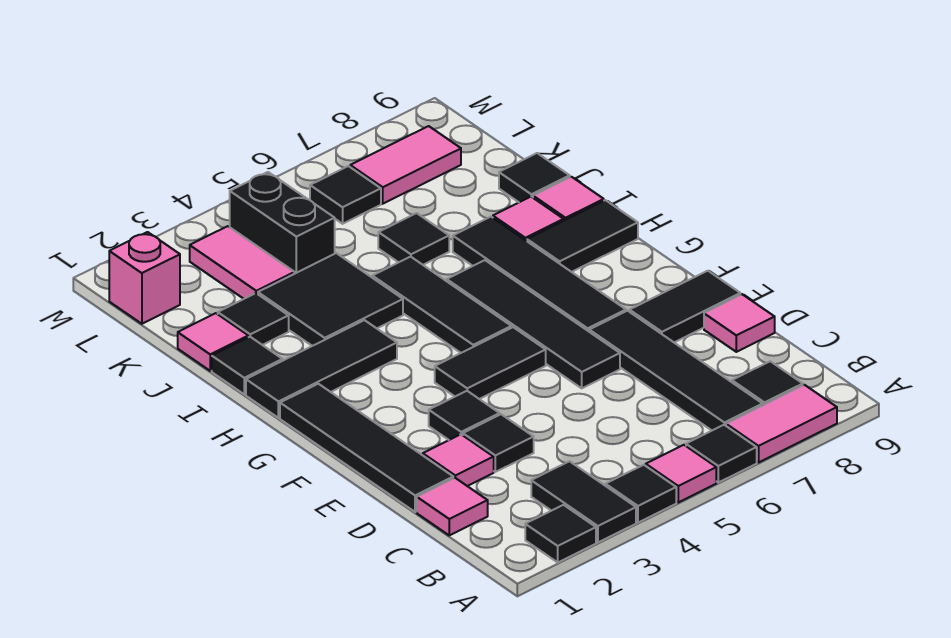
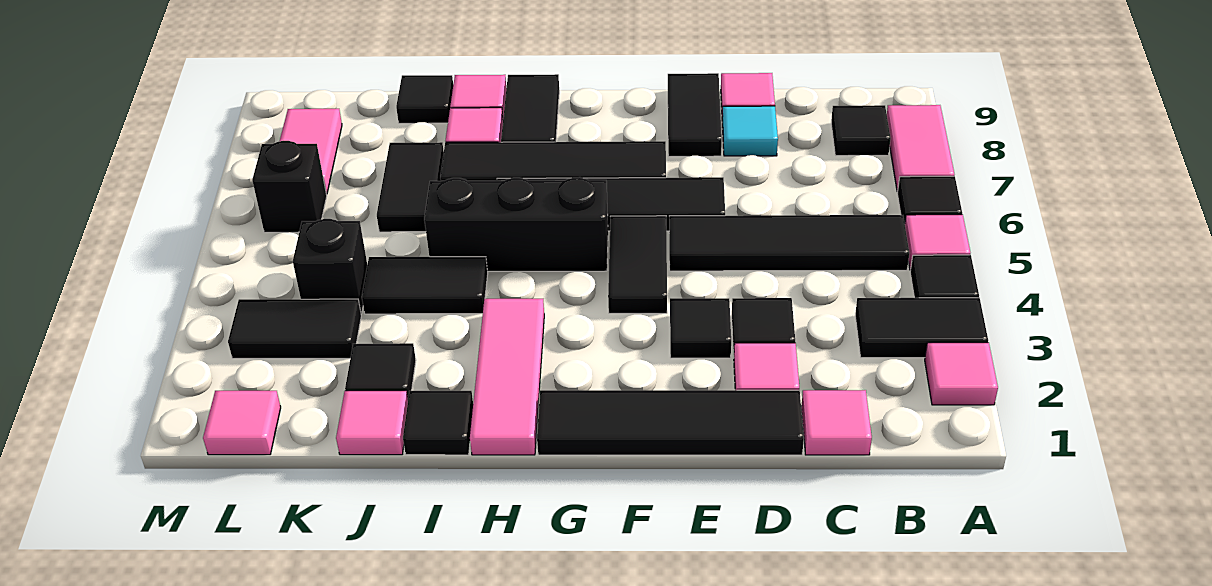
black 1x1 tile [525,505,596,562] -> pink 1x1 tile [925,343,998,405]
black 1x4 tile [589,311,763,430] -> black 1x4 tile moved to [669,215,909,271]
none -> cyan 1x1 tile [722,106,778,156]
black 1x3 tile [372,257,512,353] -> black 1x3 brick [424,177,608,271]
black 1x3 tile [246,320,397,418] -> pink 1x3 tile [470,299,544,455]
black 2x2 tile [258,253,403,346] -> black 1x2 tile [362,257,488,314]
black 1x1 tile [378,213,449,265] -> black 1x2 tile [377,142,444,232]
pink 1x2 tile [190,226,295,299] -> black 1x2 tile [228,299,361,358]
black 1x2 brick [230,172,335,273] -> black 1x1 brick [293,219,367,314]
pink 1x1 brick [109,232,180,324] -> pink 1x1 tile [203,391,281,455]
black 1x1 tile [310,166,381,224] -> black 1x1 brick [252,141,327,232]

